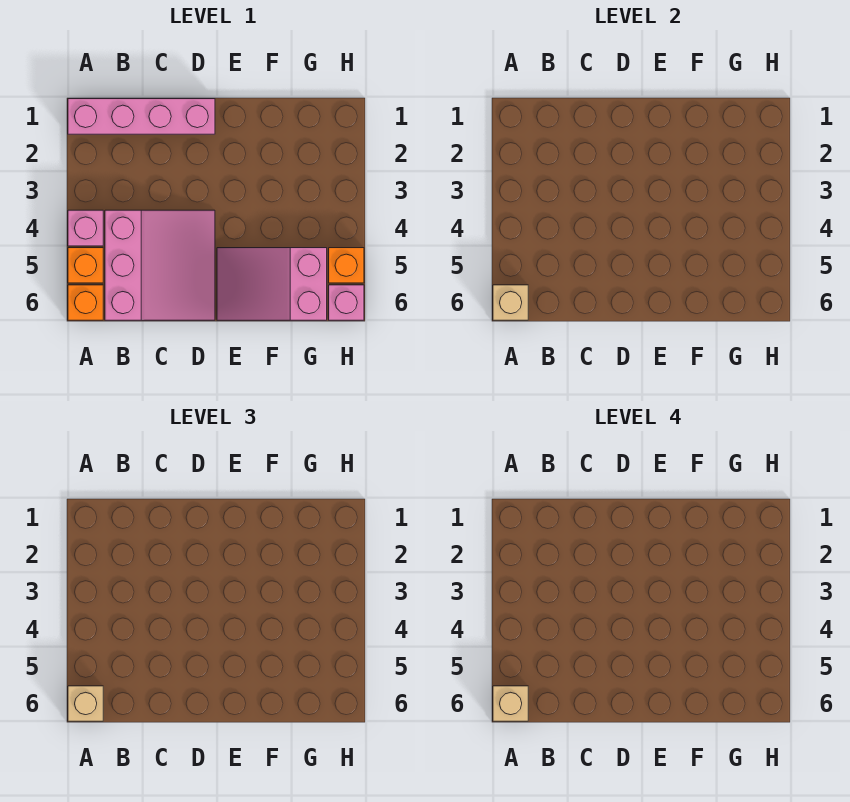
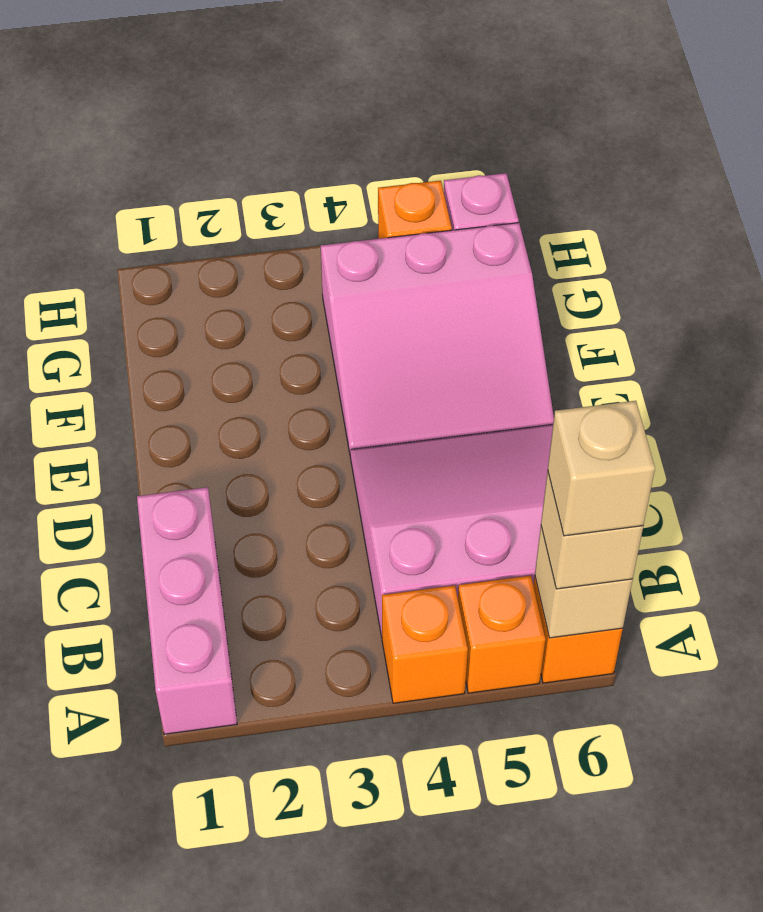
pink 1x4 brick [68,99,215,134] -> pink 1x3 brick [137,487,237,734]
pink 1x1 brick [68,210,103,246] -> orange 1x1 brick [382,585,468,703]
pink 2x3 slope [217,248,327,320] -> pink 3x3 slope [321,223,554,453]

